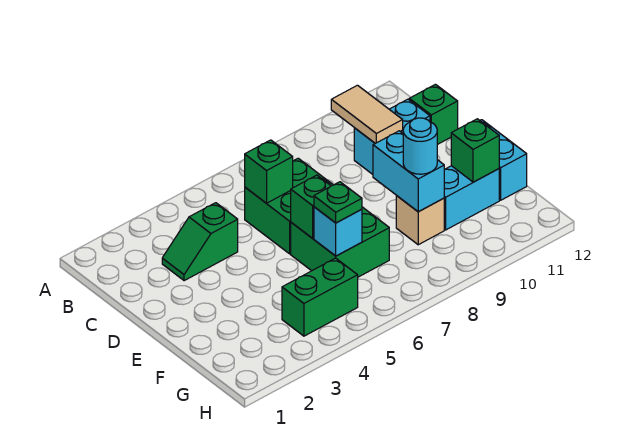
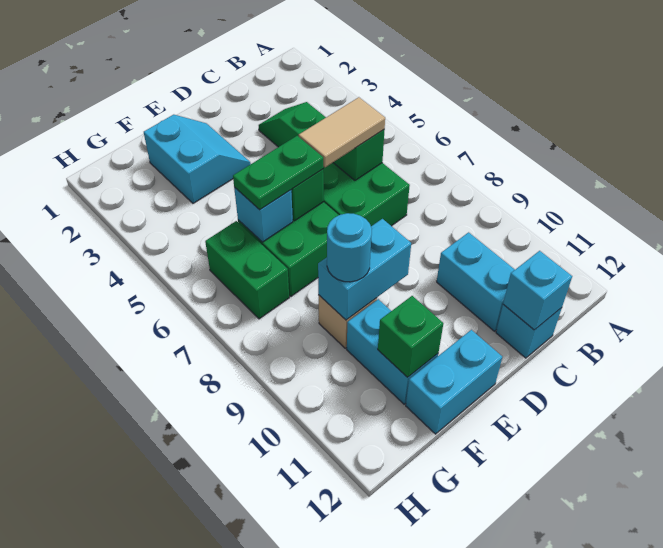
tan 1x2 tile [331,85,403,144] -> tan 1x2 tile moved to [299,97,385,167]
green 1x1 brick [409,84,458,145] -> cyan 1x1 brick [496,304,562,358]
none -> cyan 1x1 brick [503,251,572,330]
none -> cyan 2x2 slope [144,115,251,203]
green 1x1 plate [314,182,362,223] -> green 1x2 plate [233,136,323,210]
green 1x2 brick [282,258,358,336] -> green 1x2 brick moved to [205,221,289,319]

